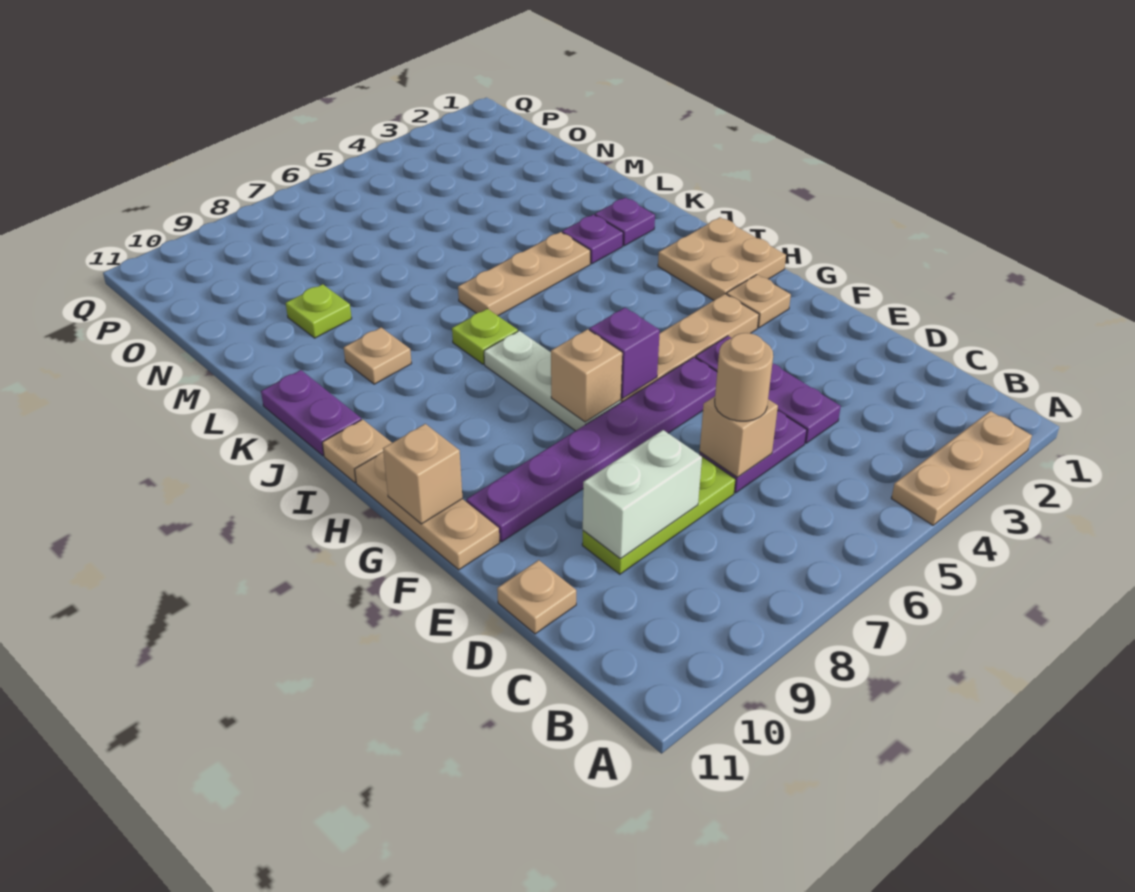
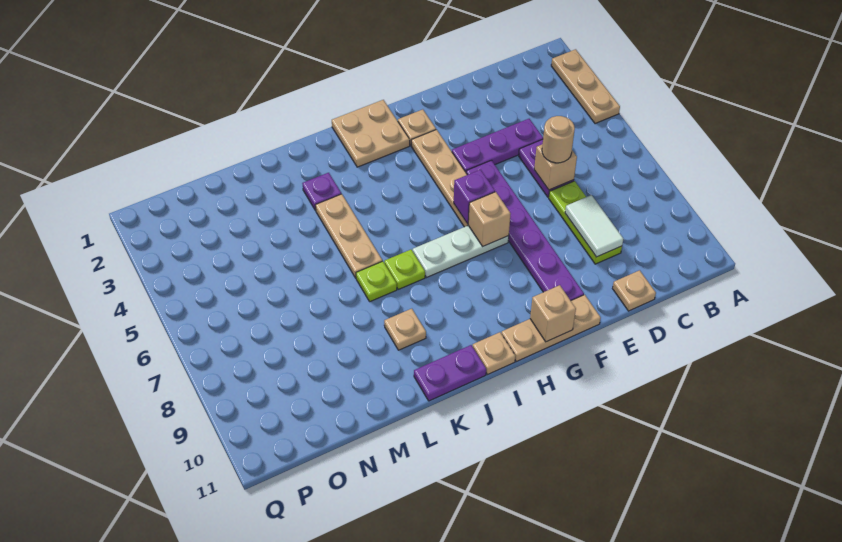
white 1x2 brick [583,430,702,559] -> white 1x2 tile [565,195,623,257]
purple 1x1 plate [595,198,655,246] -> none
lime 1x1 plate [286,284,352,338] -> lime 1x1 plate moved to [356,261,397,302]

